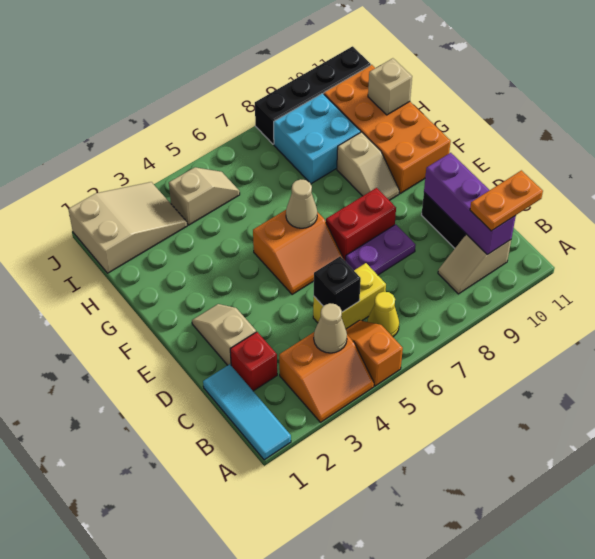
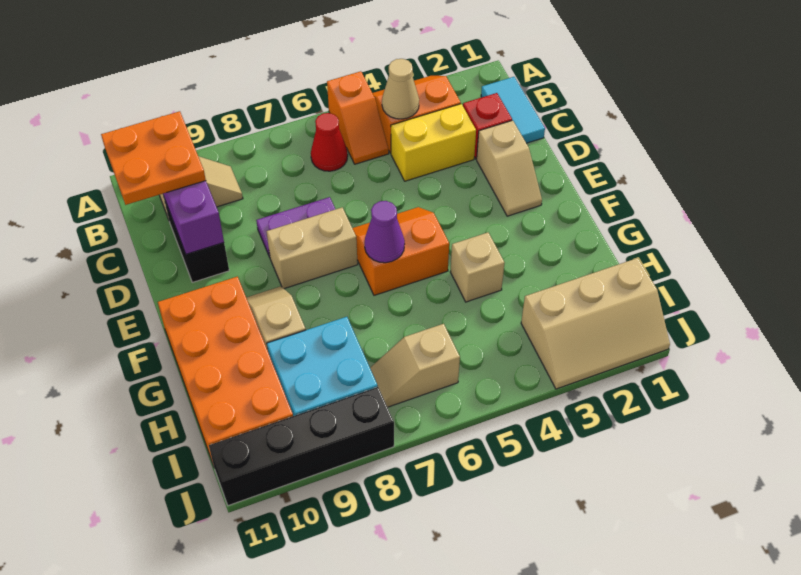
cyan 1x3 tile [203,364,291,460] -> cyan 1x2 tile [481,77,545,143]
yellow 1x1 cone [367,292,399,337] -> red 1x1 cone [311,113,348,171]
orange 1x2 plate [470,170,543,231] -> orange 2x2 plate [101,111,206,205]
yellow 1x2 brick [313,263,386,329] -> yellow 1x2 brick moved to [391,104,476,181]
black 1x1 brick [314,256,361,312] -> none
red 1x2 brick [326,188,396,261] -> tan 1x2 brick [267,207,358,289]
tan 1x1 cone [286,179,317,228] -> purple 1x1 cone [365,201,405,263]
tan 1x1 brick [368,58,412,115] -> tan 1x1 brick moved to [450,232,504,302]
tan 2x3 slope [68,182,187,273] -> tan 2x3 slope turned to [521,258,670,389]
tan 1x2 slope [169,167,240,225] -> tan 1x2 slope moved to [370,324,460,407]

